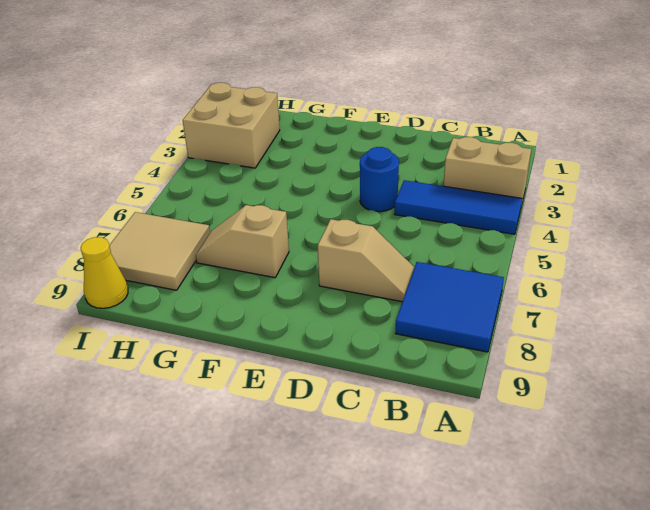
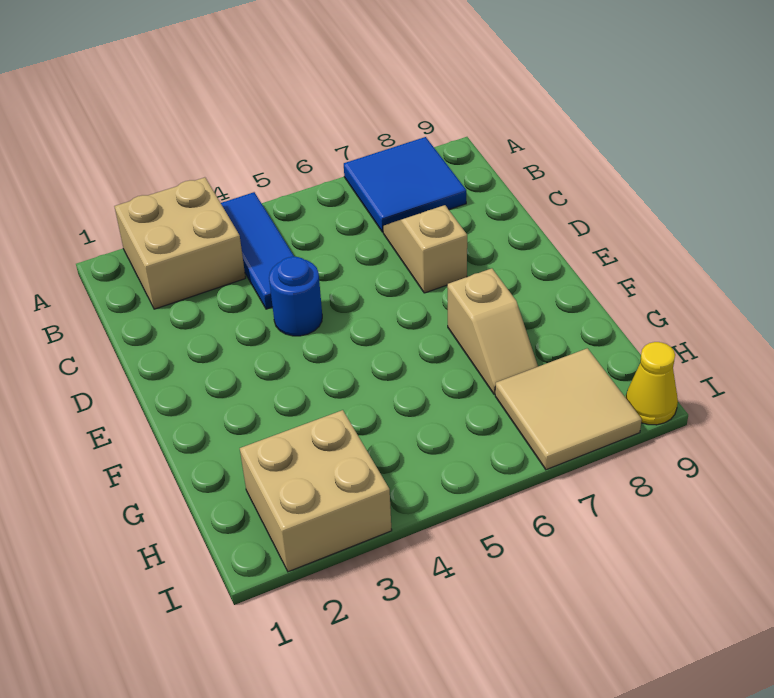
tan 1x2 brick [443,137,531,206] -> tan 2x2 brick [114,177,245,309]

